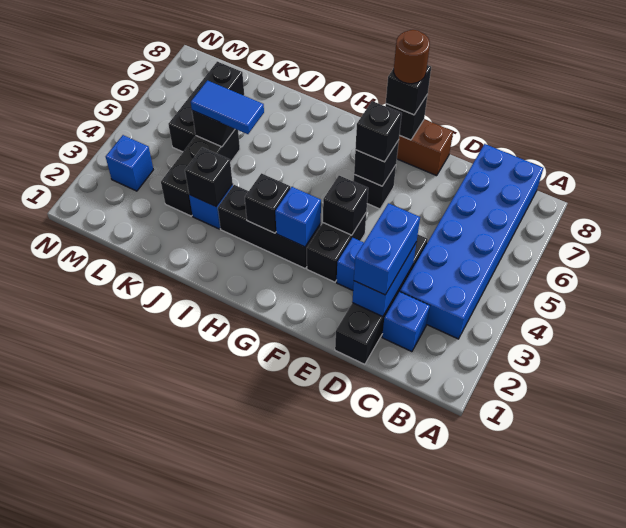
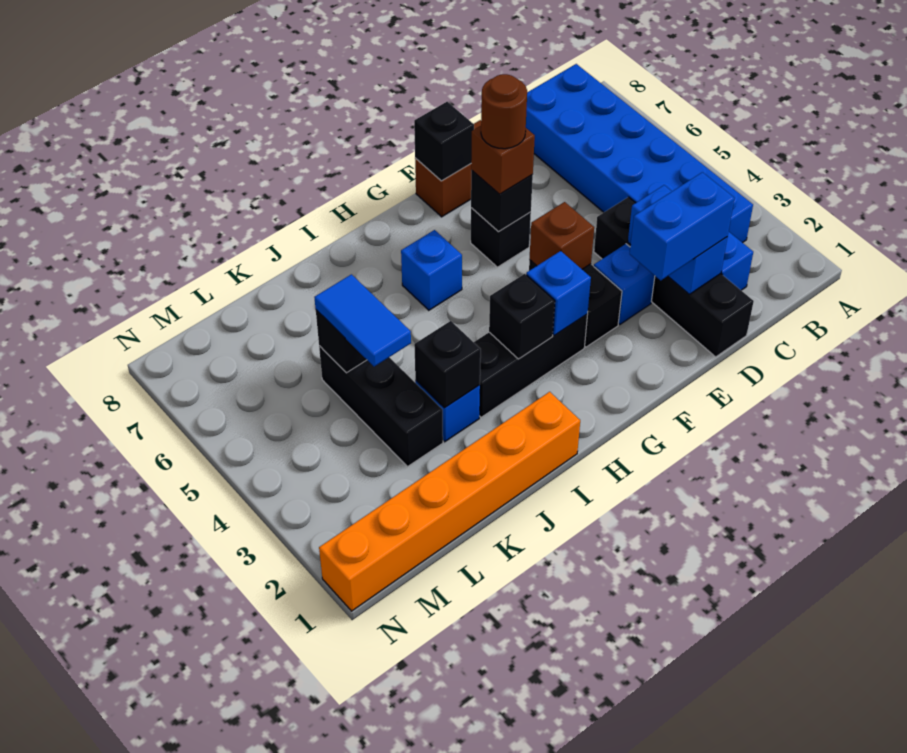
blue 1x2 brick [354,203,420,295] -> blue 1x2 brick turned to [630,172,734,280]
black 1x1 brick [323,176,368,235] -> brown 1x1 brick [530,202,594,269]
black 1x1 brick [355,101,402,162] -> brown 1x1 brick [471,126,535,194]
black 1x1 brick [386,65,431,115] -> none
brown 1x1 round brick [394,30,430,84] -> brown 1x1 round brick moved to [481,74,527,149]
none -> orange 1x6 brick [319,392,580,611]
blue 1x2 tile [191,80,264,134] -> blue 1x2 tile turned to [314,274,411,367]
black 1x3 brick [168,62,244,152] -> none
blue 1x1 brick [106,135,153,191] -> blue 1x1 brick moved to [401,230,462,310]

